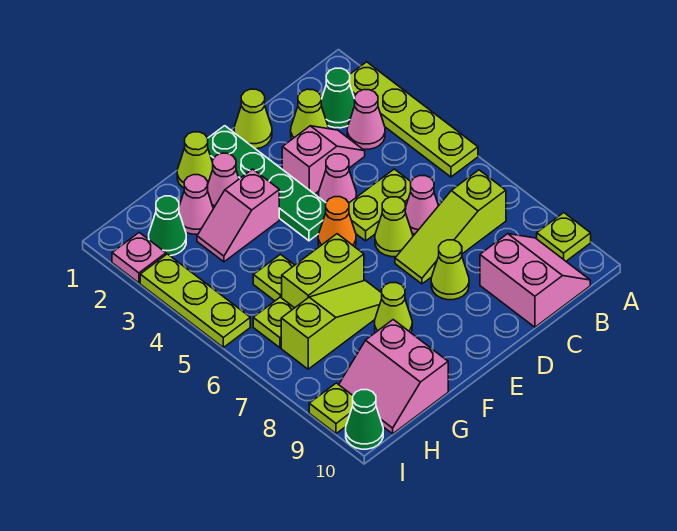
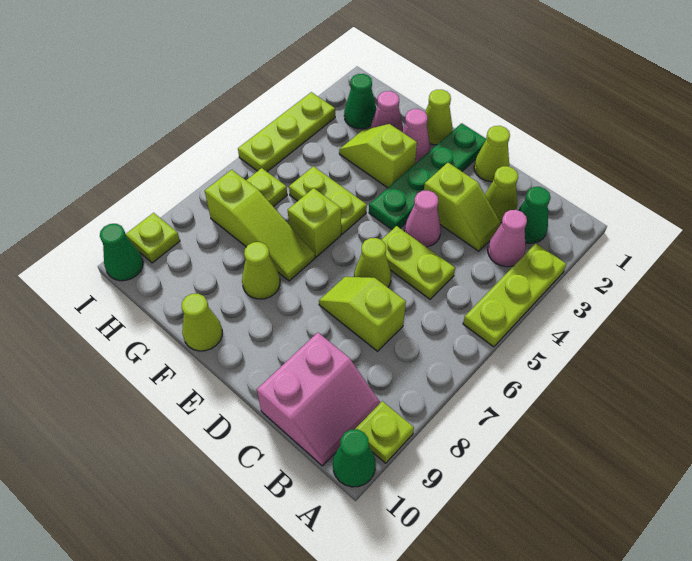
lime 1x4 plate [350,62,478,177] -> lime 1x3 plate [463,243,566,347]
none -> green 1x1 cone [333,429,376,487]
lime 1x3 slope [395,170,506,284] -> lime 1x2 slope [319,277,406,351]
pink 1x2 slope [282,126,365,194] -> lime 1x2 slope [424,163,501,251]
pink 1x1 cone [405,176,439,234] -> none
lime 1x1 cone [431,240,469,300] -> lime 1x1 cone moved to [182,294,222,351]
orange 1x1 cone [318,197,356,247] -> none
pink 1x2 slope [197,169,279,262] -> lime 1x2 slope [339,124,417,188]
lime 1x2 brick [282,234,364,308] -> lime 1x1 brick [288,188,341,257]
lime 1x1 plate [253,254,294,301] -> lime 1x2 plate [289,166,367,234]
pink 2x2 slope [339,320,448,434] -> none
pink 1x1 plate [112,233,166,283] -> none

